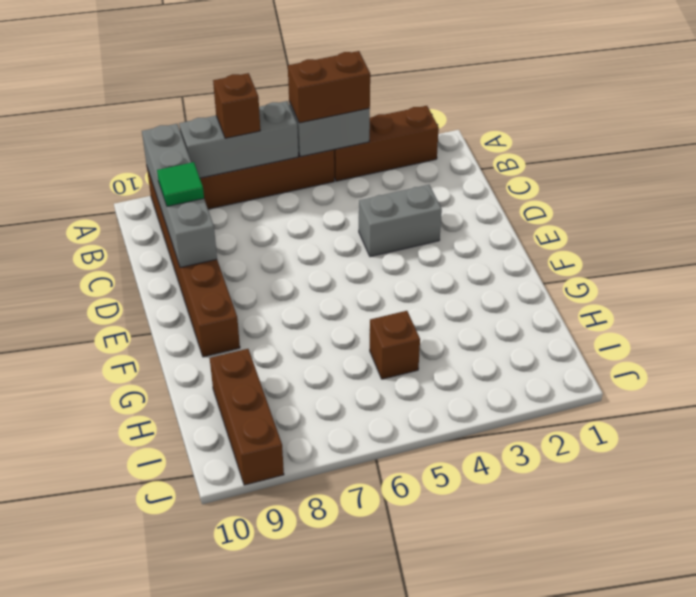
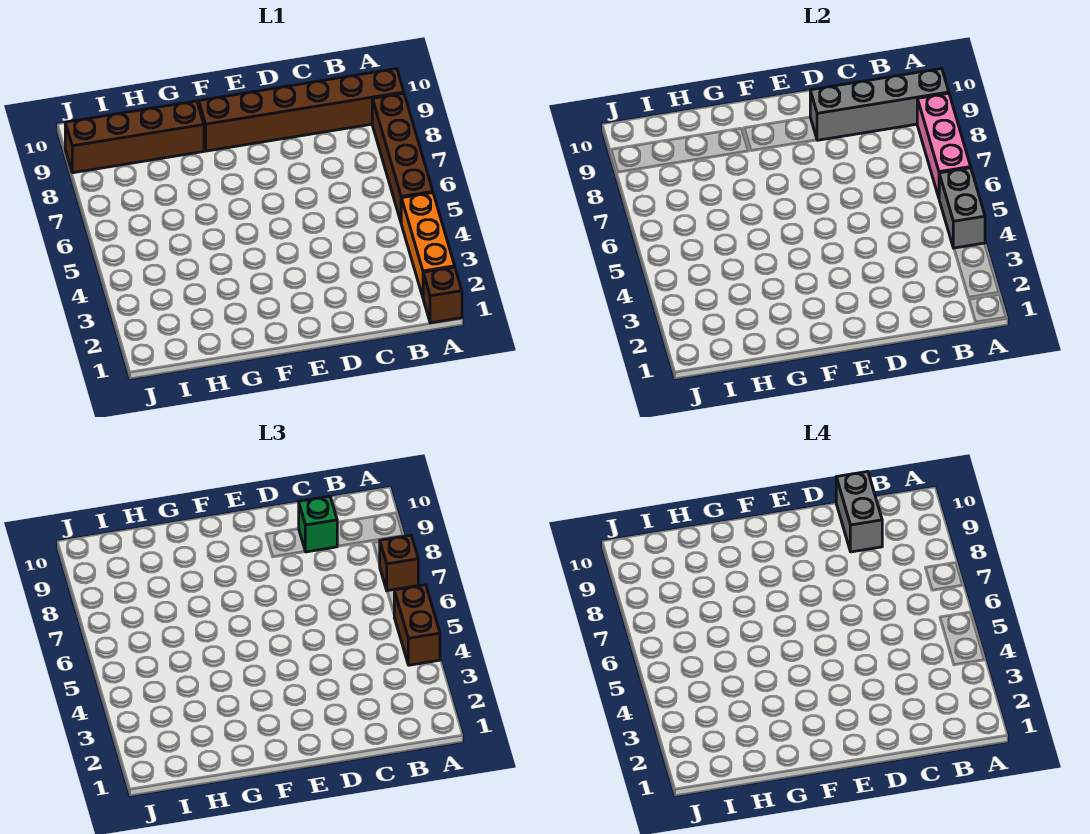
brown 1x3 brick [334,106,439,181] -> orange 1x3 brick [401,193,455,297]
grey 1x3 brick [179,101,298,178] -> pink 1x3 brick [917,93,971,197]
green 1x1 tile [157,162,204,206] -> green 1x1 brick [299,496,337,552]
grey 1x2 brick [359,185,442,257] -> grey 1x2 brick moved to [836,472,882,552]
brown 1x1 brick [370,311,420,379] -> brown 1x1 brick moved to [423,267,462,323]
brown 1x3 brick [210,349,284,485] -> brown 1x4 brick [65,101,204,173]

